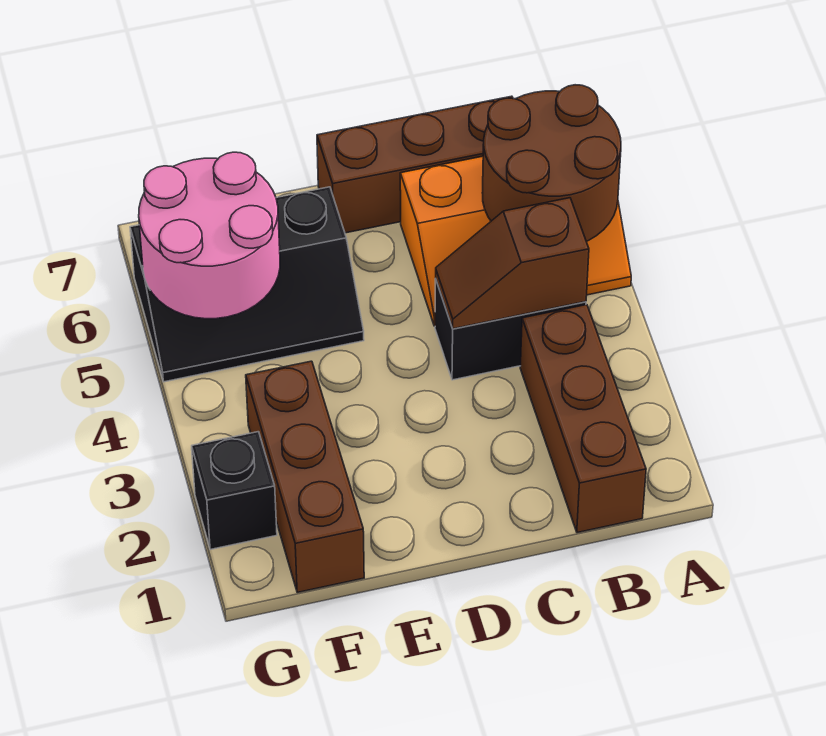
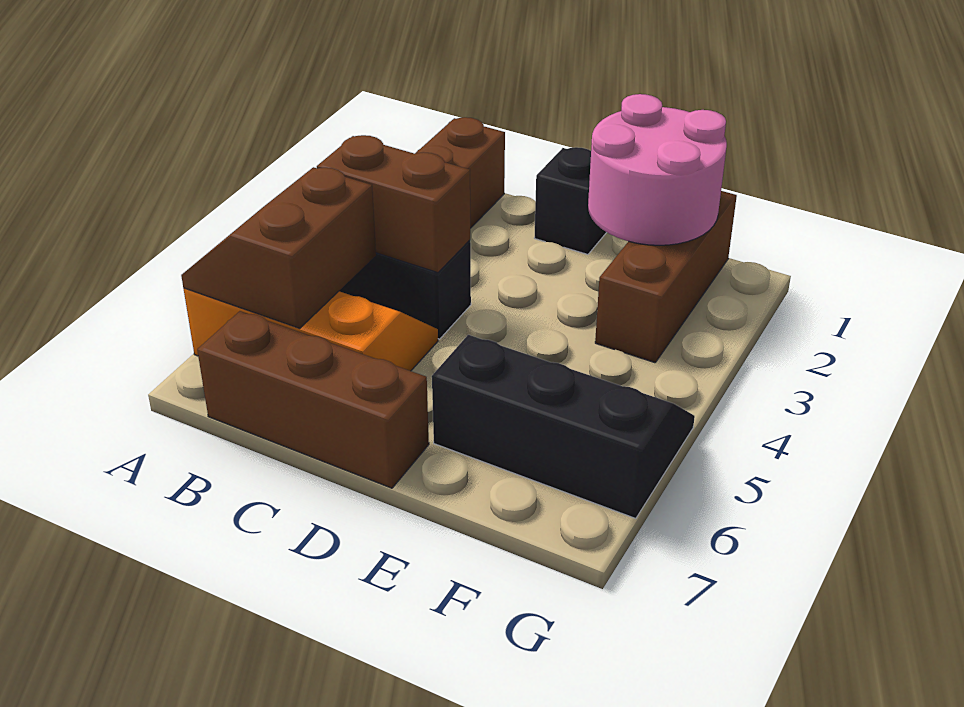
brown 2x2 round brick [482,85,621,242] -> brown 2x2 slope [181,167,376,328]
brown 1x2 slope [436,198,589,329] -> brown 1x2 brick [317,135,470,273]
pink 2x2 round brick [139,152,280,319] -> pink 2x2 round brick moved to [588,94,727,245]
black 1x1 brick [192,432,277,550] -> black 1x1 brick moved to [535,147,607,254]

